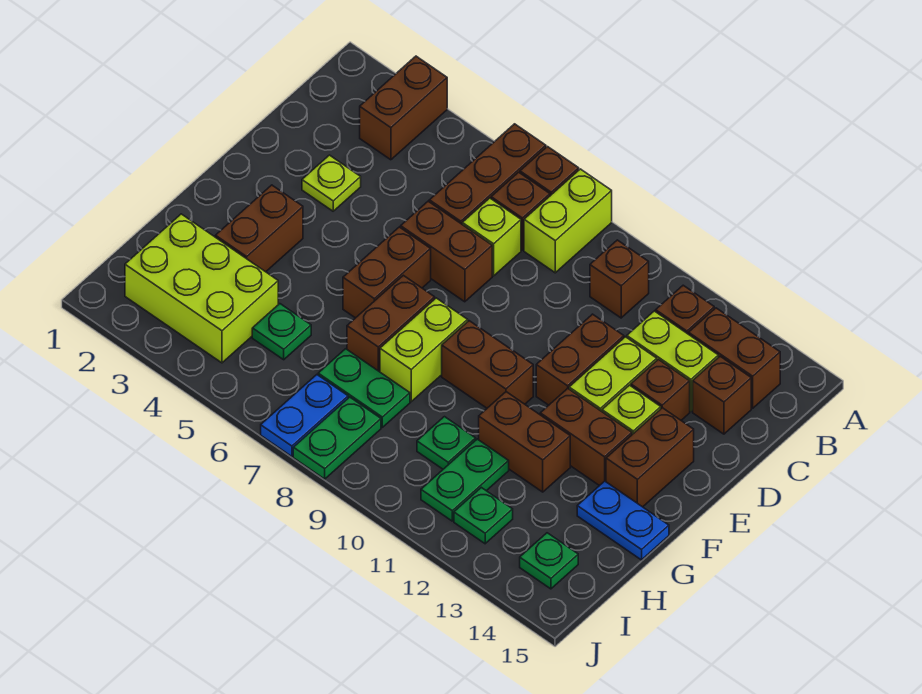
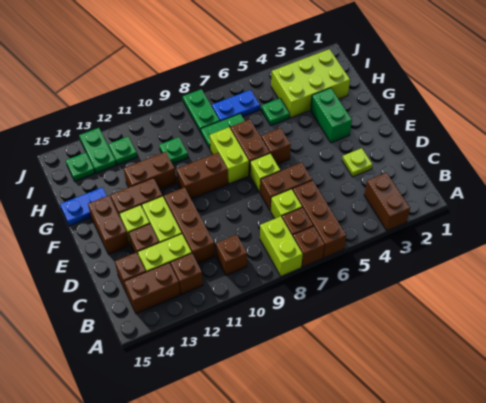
brown 1x2 brick [536,314,624,405] -> brown 1x3 brick [164,187,215,264]
brown 1x2 brick [343,227,431,318] -> brown 1x1 brick [261,128,291,164]
none -> lime 1x1 brick [250,154,280,192]
brown 1x2 brick [215,185,303,272] -> green 1x2 brick [311,88,352,143]
green 1x2 plate [421,439,509,521] -> green 1x2 plate moved to [79,128,116,173]
blue 1x2 plate [261,375,348,456] -> blue 1x2 plate turned to [212,90,260,121]

